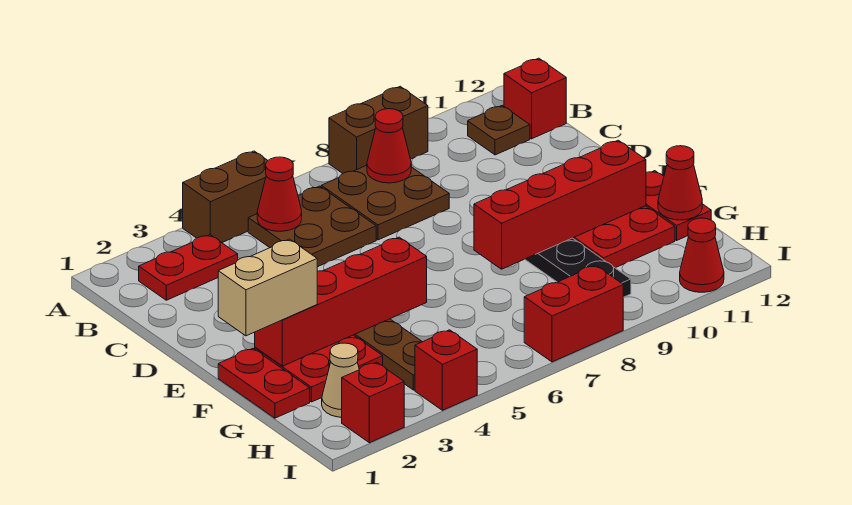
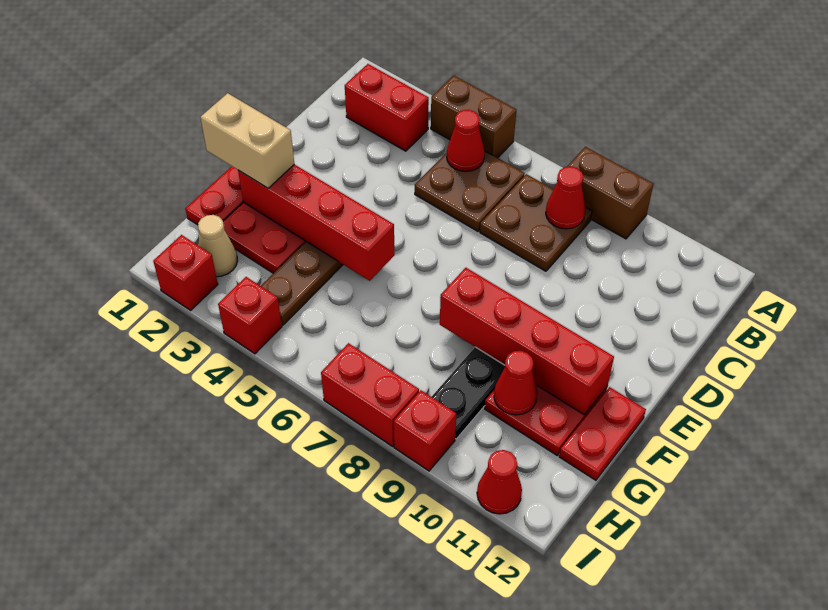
red 1x2 plate [139,235,238,300] -> red 1x2 brick [345,64,429,151]
brown 1x1 plate [468,105,530,155] -> none
red 1x1 brick [504,58,566,139] -> red 1x1 brick moved to [394,390,456,471]
red 1x1 cone [658,146,702,220] -> red 1x1 cone moved to [494,351,537,415]

